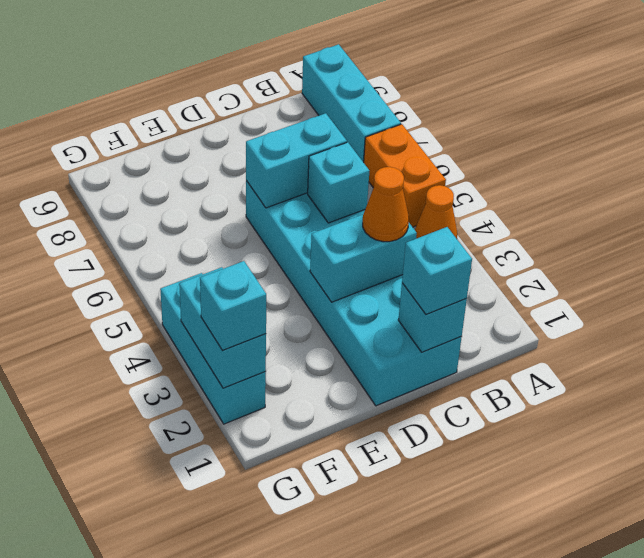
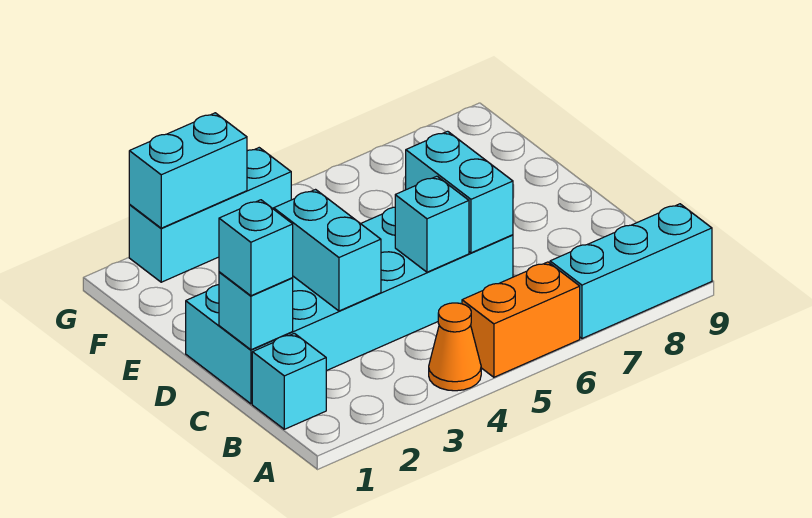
orange 1x1 cone [363,167,409,242] -> none
cyan 1x1 brick [200,261,266,350] -> cyan 1x1 brick moved to [252,333,326,429]

